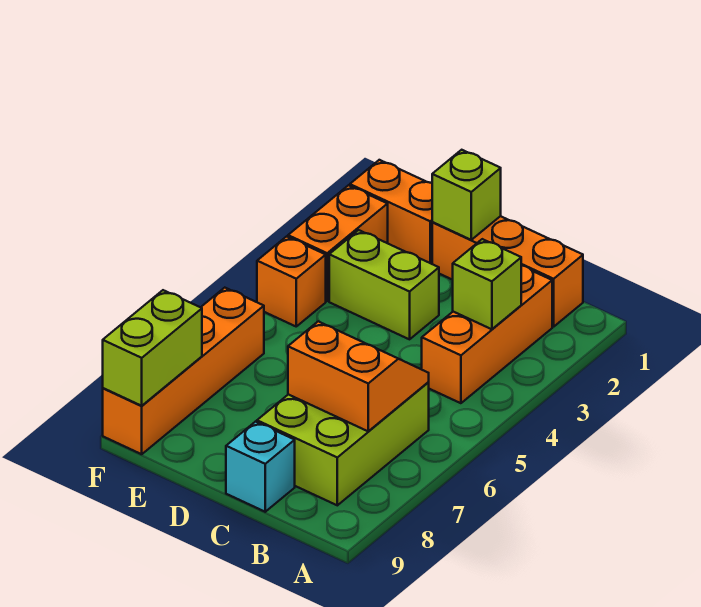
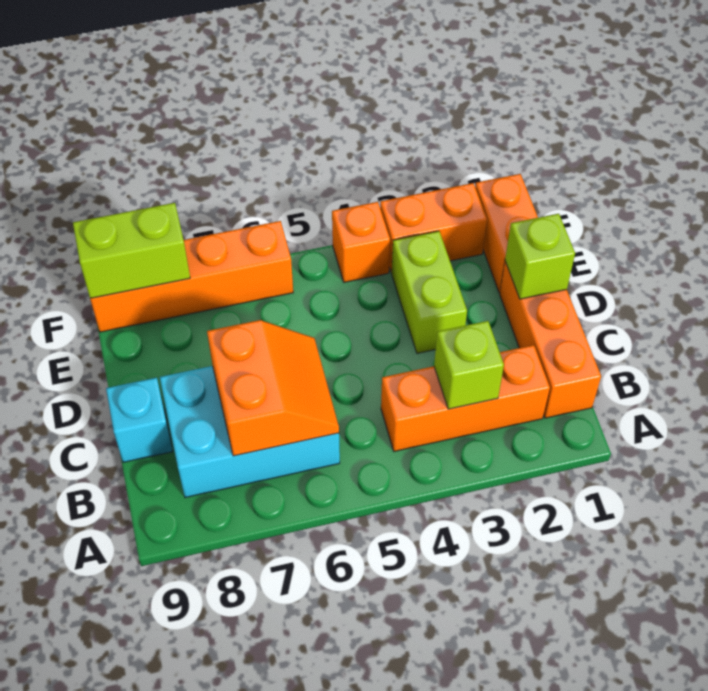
lime 2x3 brick [257,383,429,505] -> cyan 2x3 brick [160,366,340,497]

